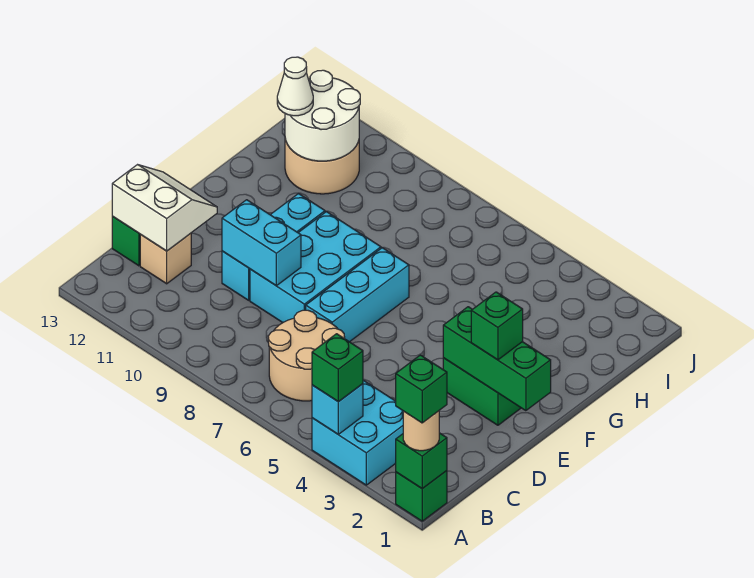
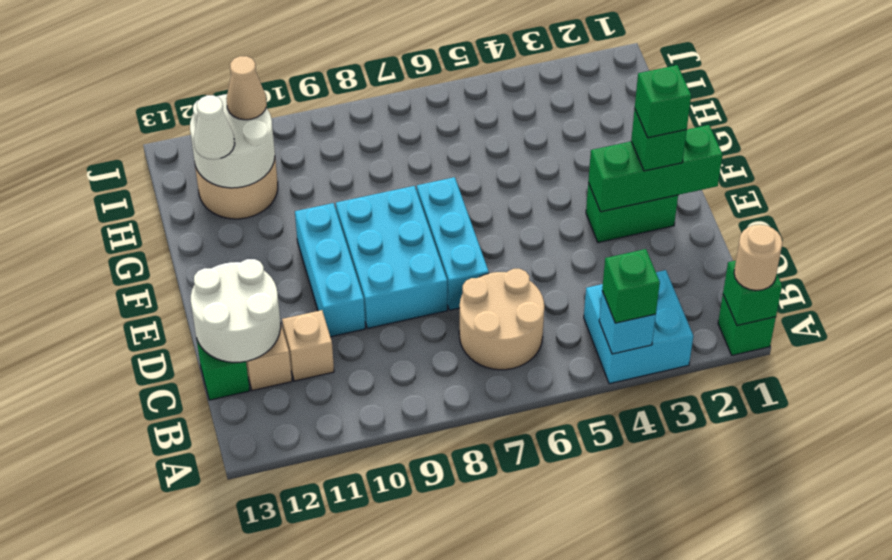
green 1x1 brick [396,355,447,423] -> green 1x1 brick moved to [635,65,691,138]
none -> tan 1x1 brick [282,310,334,381]
white 2x2 slope [112,165,217,251] -> white 2x2 round brick [191,259,281,362]
cyan 1x2 brick [222,200,301,286] -> none
none -> tan 1x1 cone [226,56,267,120]

